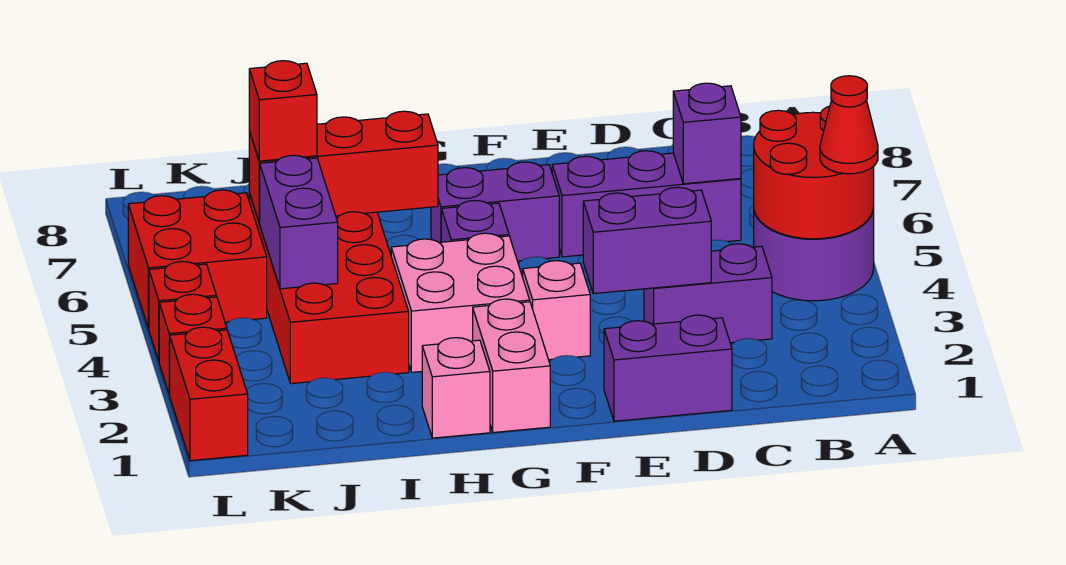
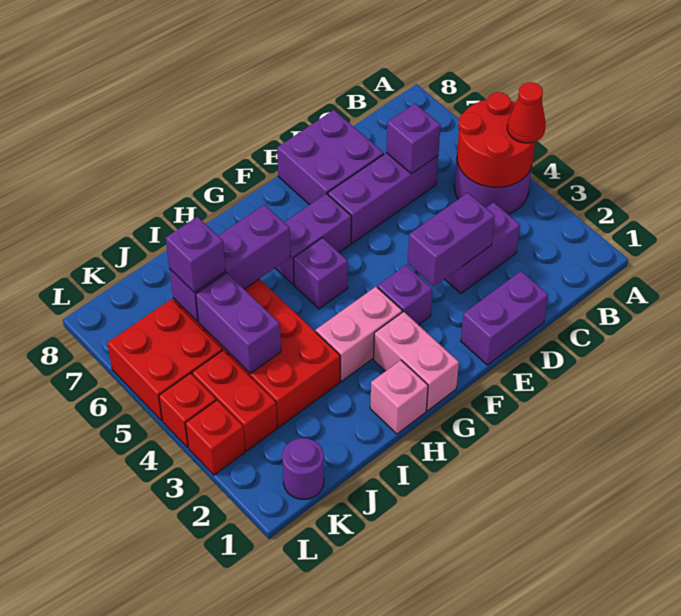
none -> purple 2x2 brick [277,110,384,205]
pink 1x1 brick [523,261,590,360] -> purple 1x1 brick [377,265,432,325]
pink 2x2 brick [391,233,530,372] -> pink 1x2 brick [316,287,402,381]
red 1x3 brick [249,111,438,223] -> purple 1x3 brick [169,205,291,321]
red 1x1 brick [249,61,317,161] -> purple 1x1 brick [166,217,226,292]
none -> purple 1x1 round brick [282,438,324,499]
red 1x2 brick [170,327,248,461] -> red 1x2 brick moved to [192,350,277,451]

